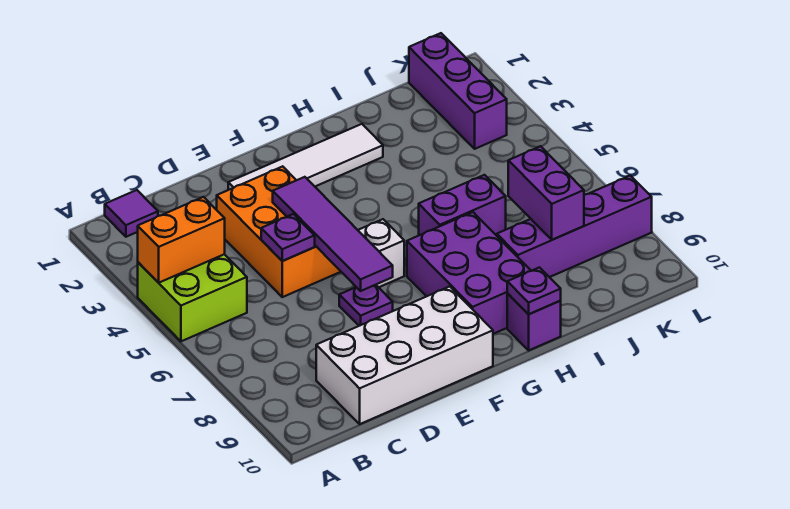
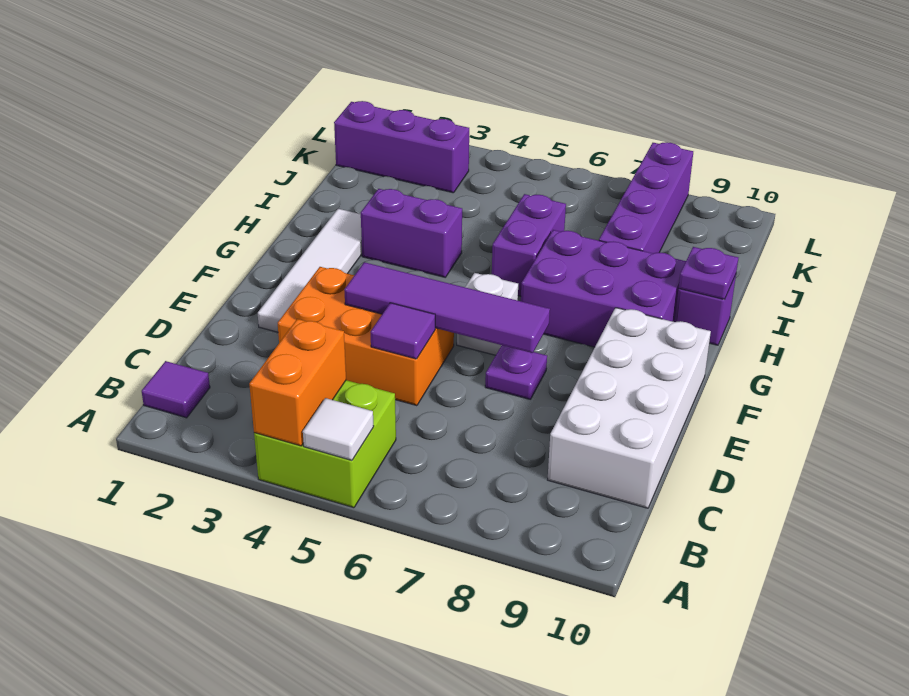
none -> white 1x1 tile [303,398,374,460]
purple 1x1 plate [261,214,315,261] -> purple 1x1 tile [371,303,435,359]
purple 1x2 brick [508,146,584,240] -> purple 1x2 brick moved to [361,189,462,277]

